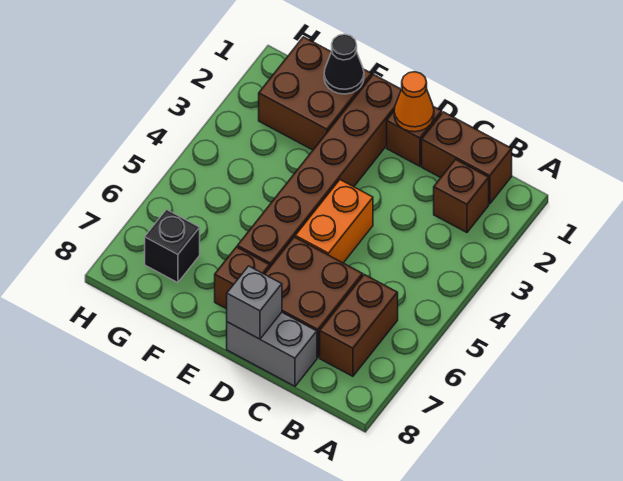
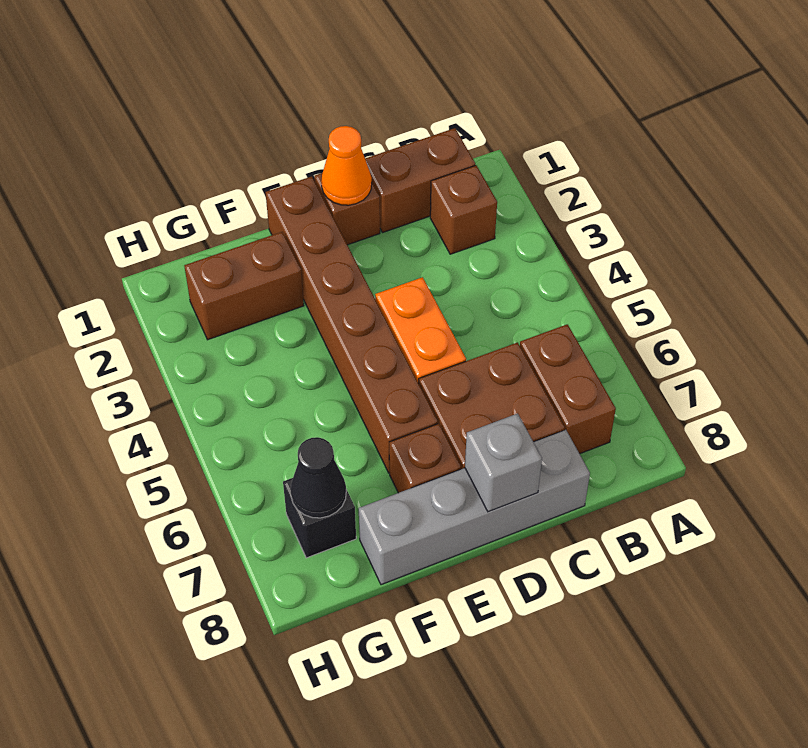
grey 1x2 brick [227,312,317,386] -> grey 1x4 brick [359,430,590,585]
brown 2x2 brick [259,37,372,150] -> brown 1x2 brick [184,232,304,340]
black 1x1 cone [324,34,364,94] -> black 1x1 cone moved to [291,437,346,518]

